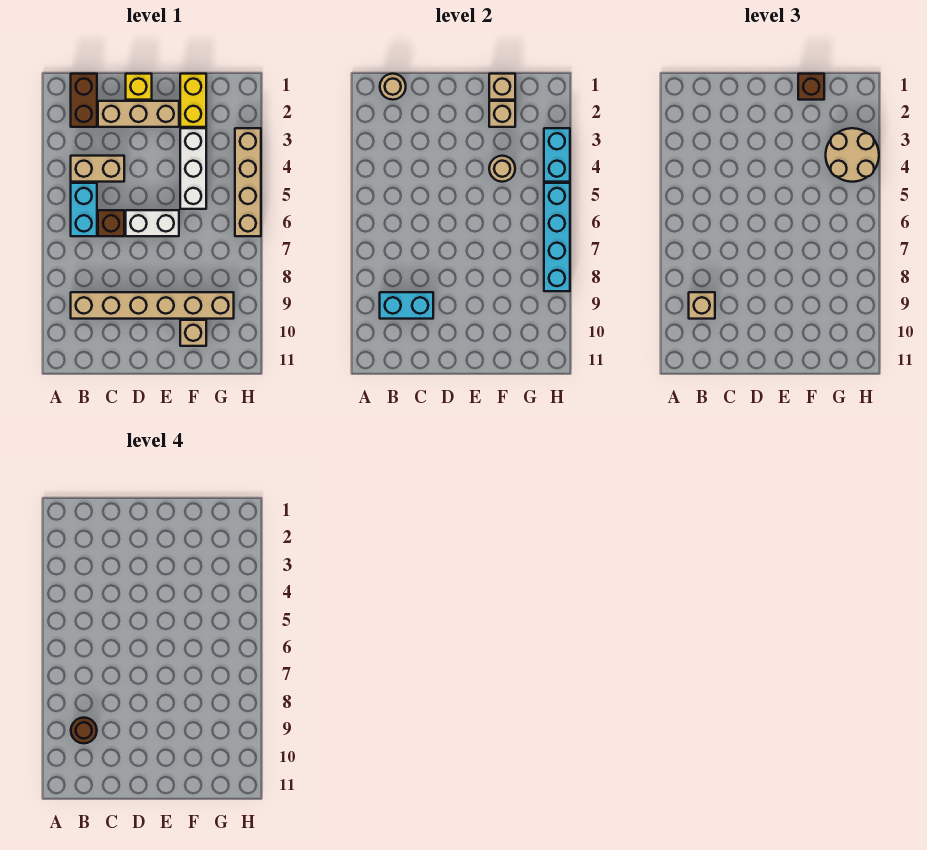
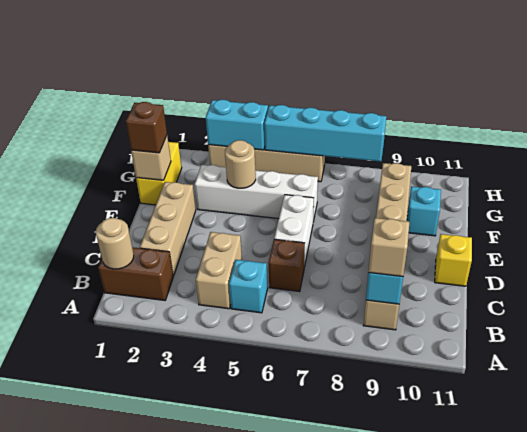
cyan 1x2 brick [71,183,97,236] -> cyan 1x1 brick [229,260,268,313]
brown 1x1 round brick [71,718,97,743] -> none
yellow 1x1 brick [126,74,152,100] -> yellow 1x1 brick moved to [435,234,472,286]
yellow 1x2 brick [180,74,206,127] -> yellow 1x2 brick turned to [136,142,182,205]
tan 1x1 brick [489,101,515,127] -> none
white 1x3 brick [180,128,206,209] -> white 1x4 brick [195,165,318,221]
tan 1x1 brick [180,320,206,346] -> cyan 1x1 brick [407,187,441,236]
tan 2x2 round brick [826,128,879,182] -> none

